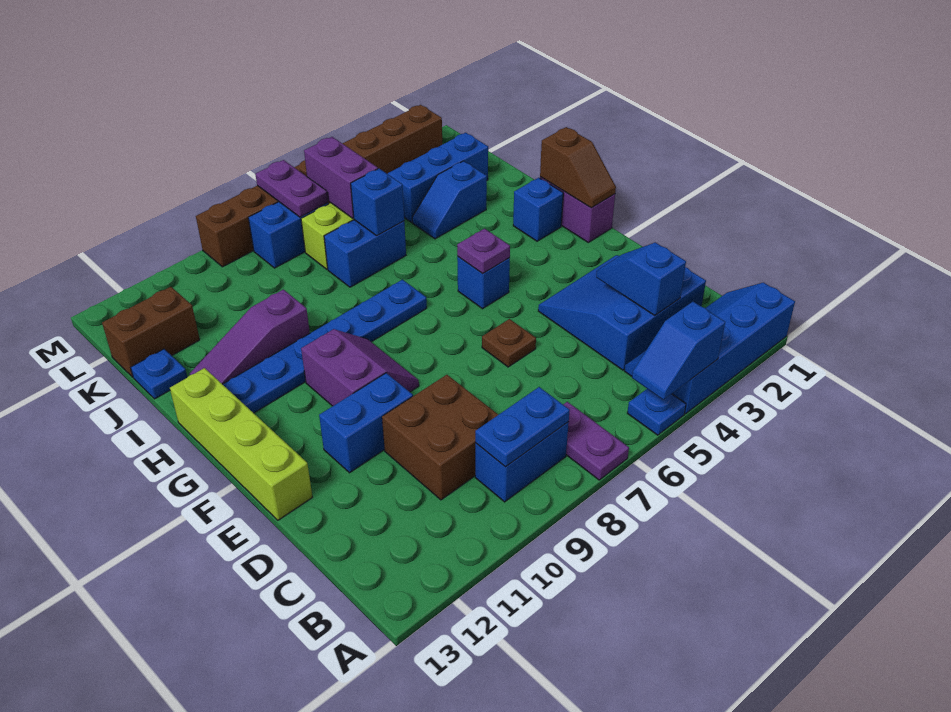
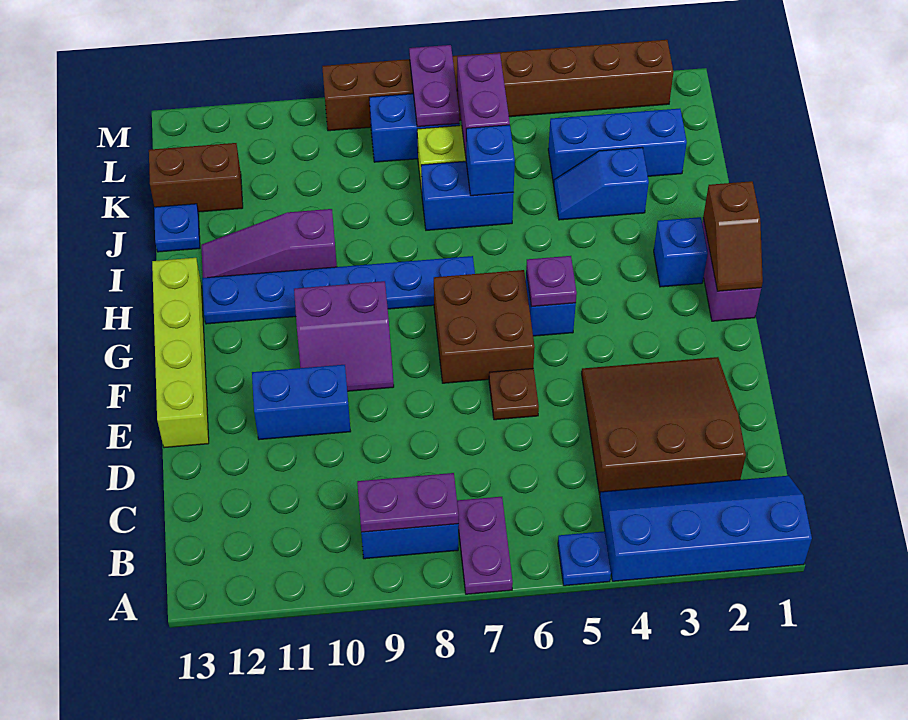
blue 1x2 slope [632,302,725,400] -> none
blue 1x2 plate [475,387,570,467] -> purple 1x2 plate [357,473,459,532]
blue 3x3 slope [538,255,706,370] -> brown 3x3 slope [582,357,746,494]
blue 1x2 slope [596,242,686,316] -> none
brown 2x2 brick [382,375,498,500] -> brown 2x2 brick moved to [434,270,535,383]
purple 2x2 slope [301,329,419,406] -> purple 2x2 slope turned to [294,281,394,391]

